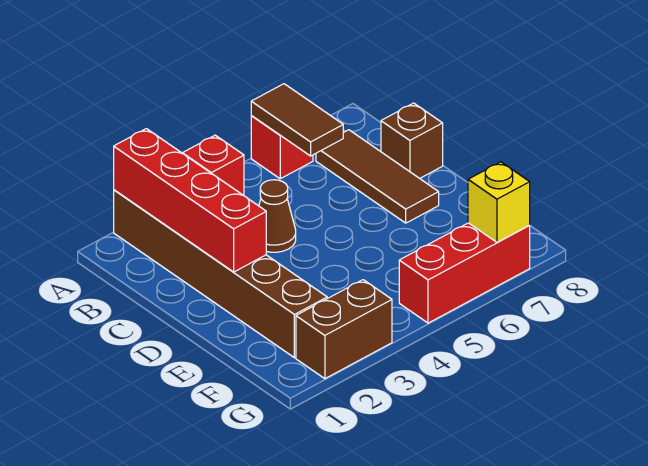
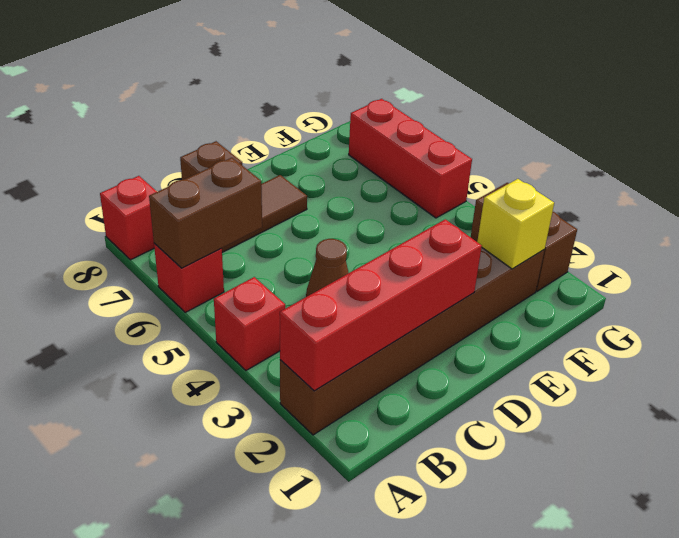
brown 1x2 tile [251,84,343,156] -> brown 1x2 brick [149,158,262,268]
none -> red 1x1 brick [100,176,157,260]
yellow 1x1 brick [468,162,530,242] -> yellow 1x1 brick moved to [477,179,554,269]

